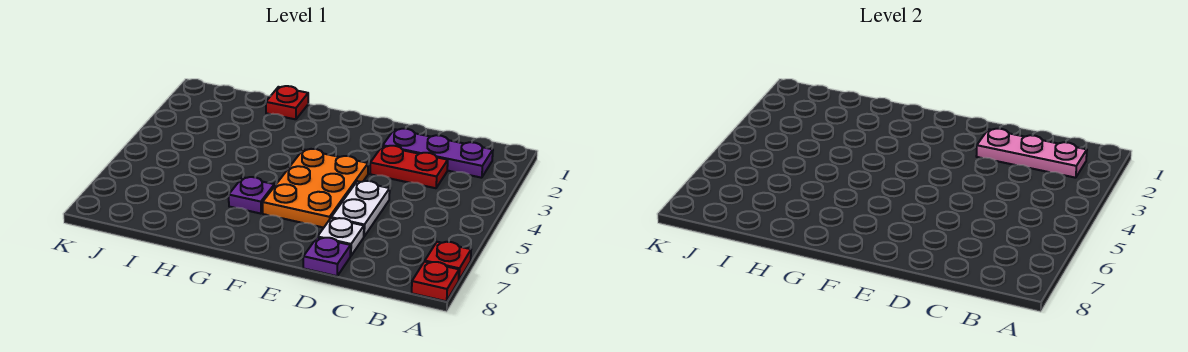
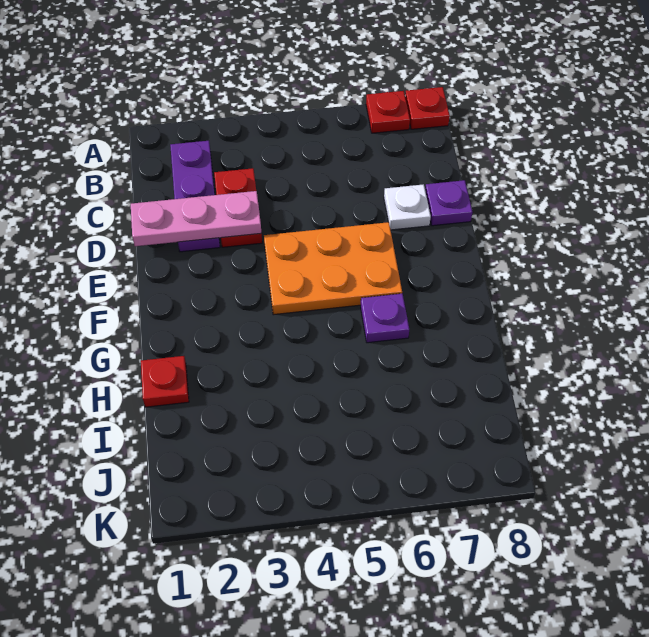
pink 1x3 plate [976,129,1087,178] -> pink 1x3 plate turned to [131,191,261,246]
white 1x2 plate [331,181,390,236] -> none

